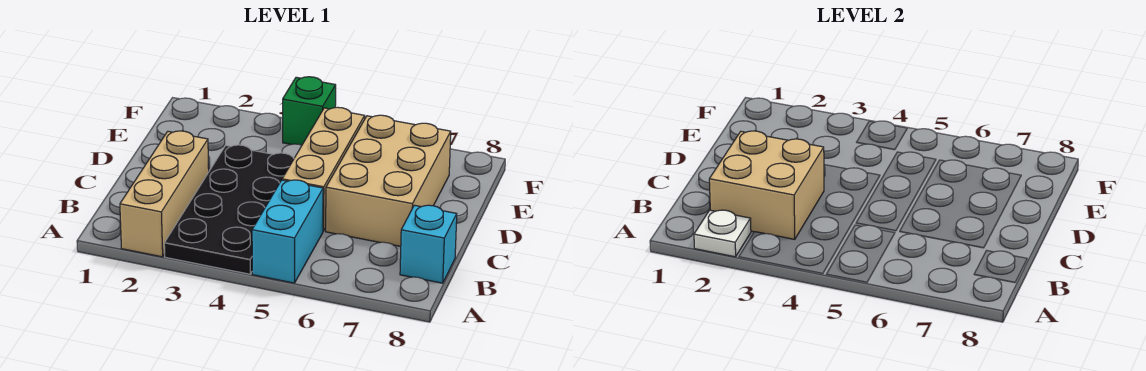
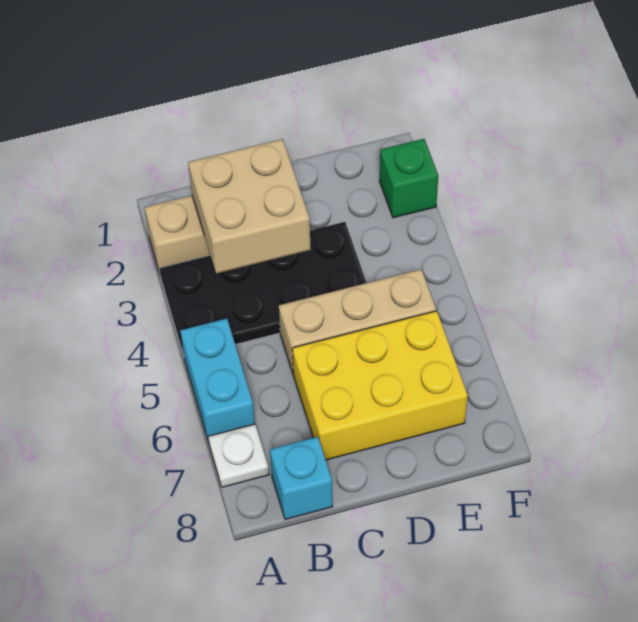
white 1x1 plate [694,210,751,257] -> white 1x1 plate moved to [208,424,269,487]
cyan 1x2 brick [252,180,323,283] -> cyan 1x2 brick turned to [180,319,255,441]
tan 2x3 brick [326,115,451,246] -> yellow 2x3 brick [292,311,468,460]
green 1x1 brick [283,77,336,145] -> green 1x1 brick moved to [380,139,438,218]

